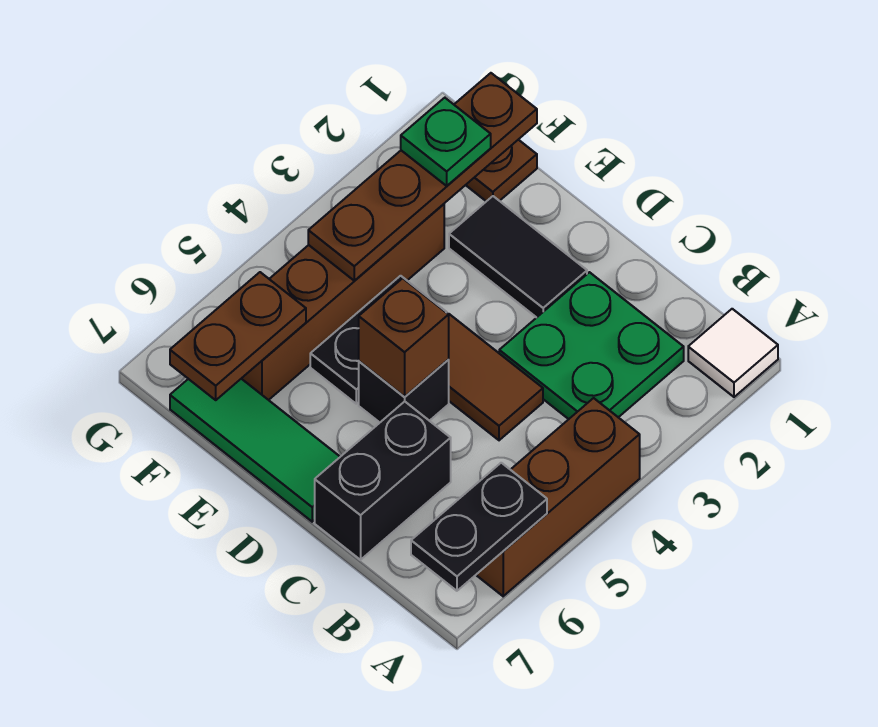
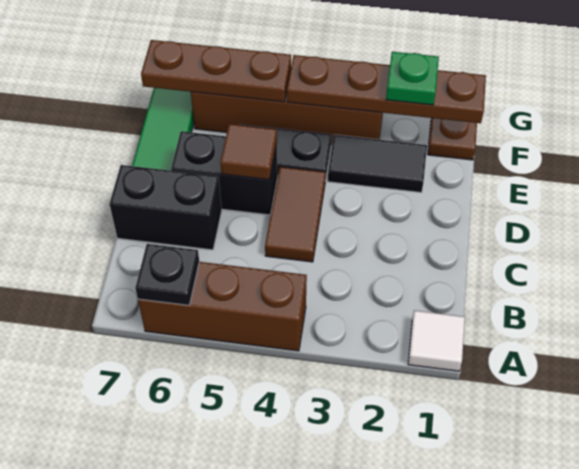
black 1x2 plate [411,463,547,591] -> black 1x1 plate [135,244,199,305]
green 2x2 plate [499,272,684,419] -> none
black 1x2 tile [449,196,587,318] -> black 1x2 tile turned to [328,135,427,193]
black 1x1 brick [359,360,449,422] -> black 1x2 brick [171,131,277,215]
brown 1x1 brick [359,278,449,397] -> brown 1x1 tile [220,124,277,180]
brown 1x2 plate [170,272,306,400] -> brown 1x3 plate [141,40,291,102]

